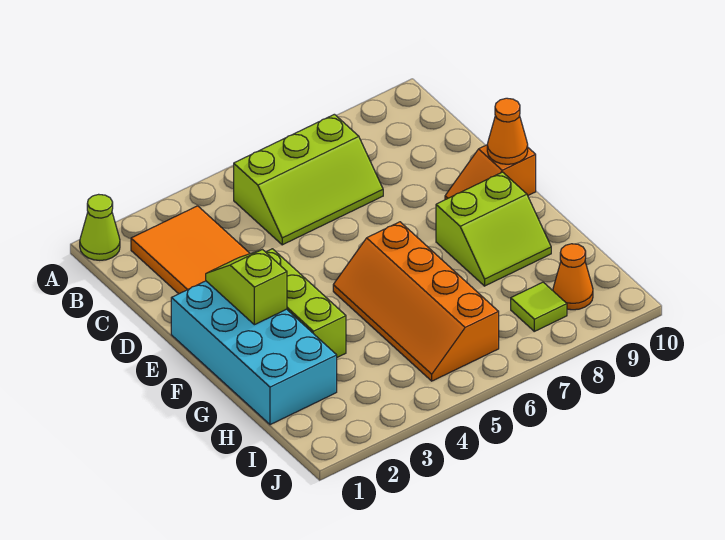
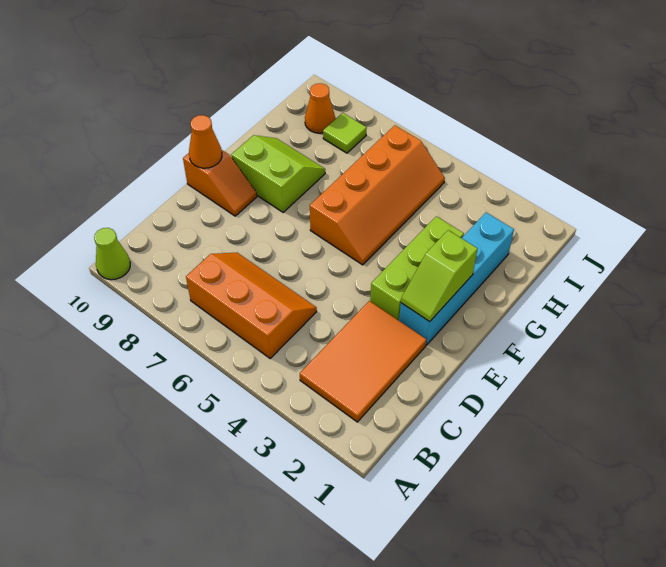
lime 1x1 cone [80,194,120,260] -> lime 1x1 cone moved to [94,228,130,280]
lime 2x3 slope [234,114,383,245] -> orange 2x3 slope [186,253,317,358]
cyan 2x4 brick [171,281,337,425] -> cyan 1x4 brick [399,213,514,345]

